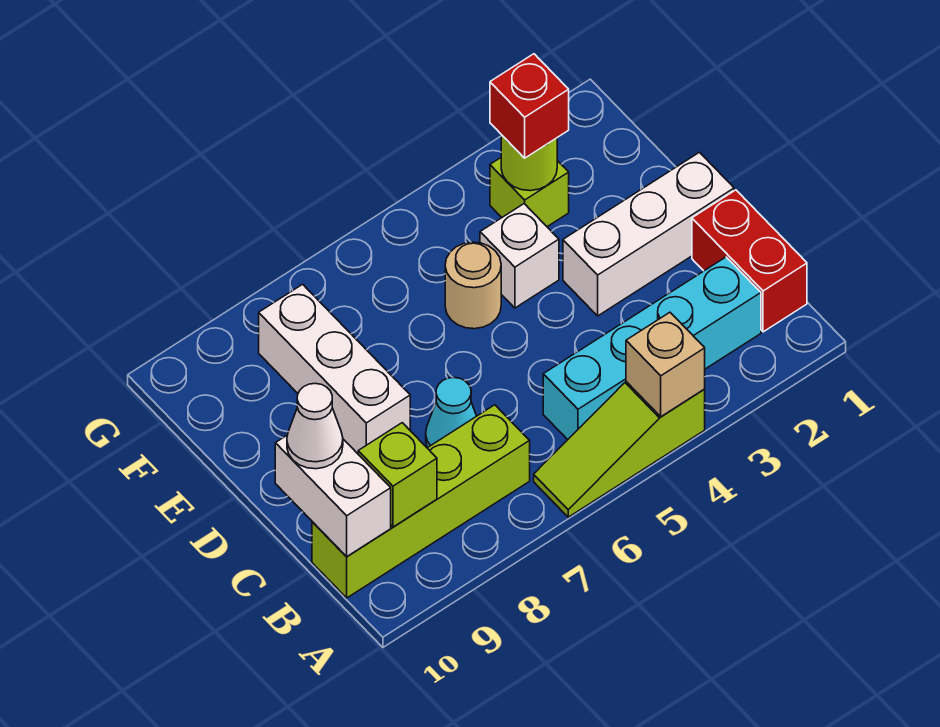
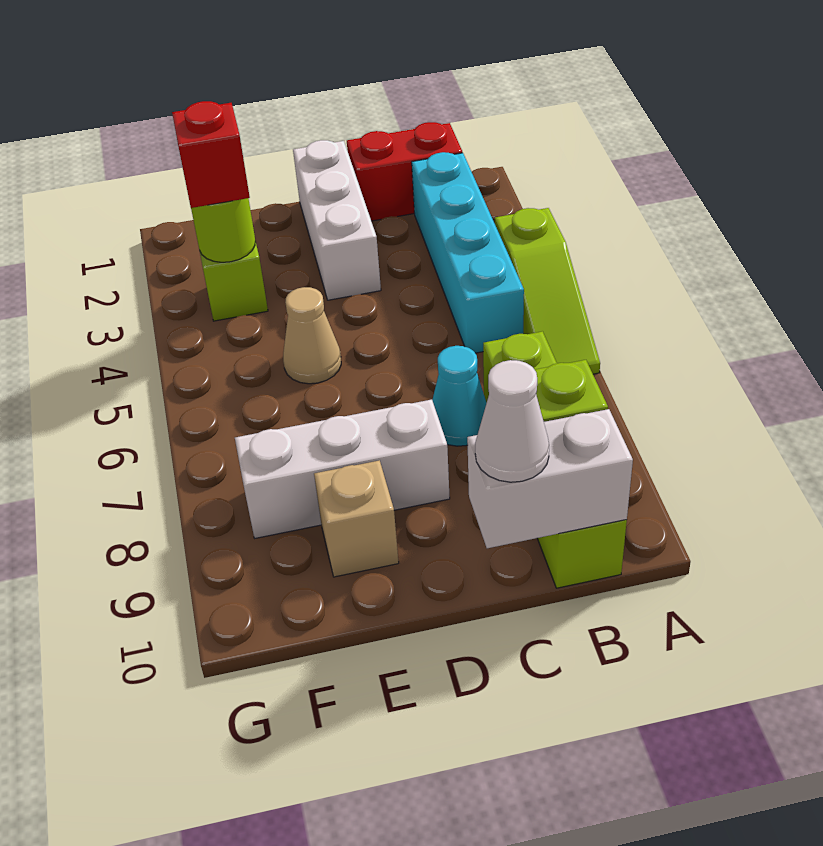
tan 1x1 brick [626,312,705,417] -> tan 1x1 brick moved to [314,460,399,577]
white 1x1 brick [480,204,559,308] -> none
tan 1x1 round brick [445,242,501,329] -> tan 1x1 cone [283,287,341,384]

